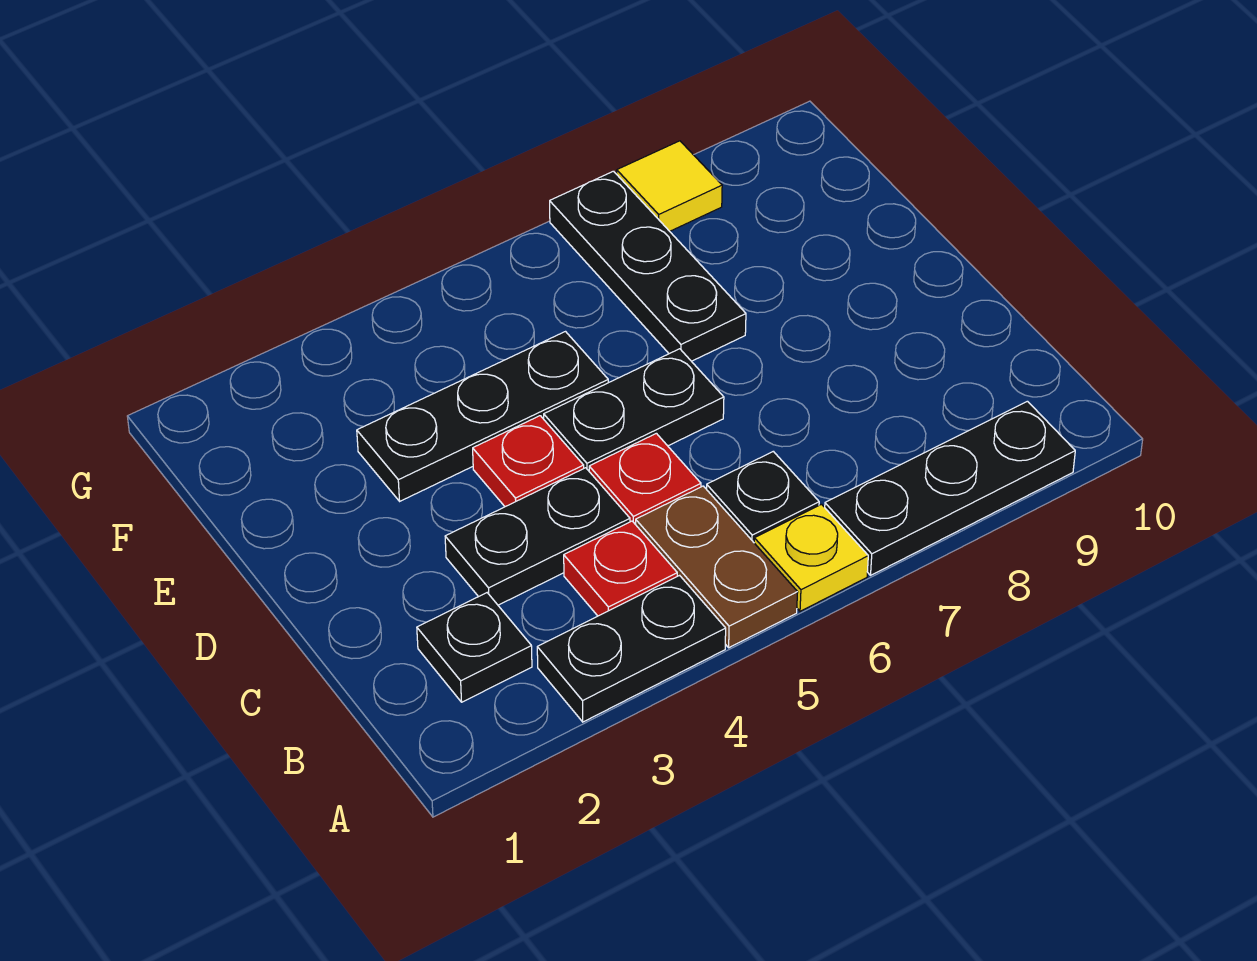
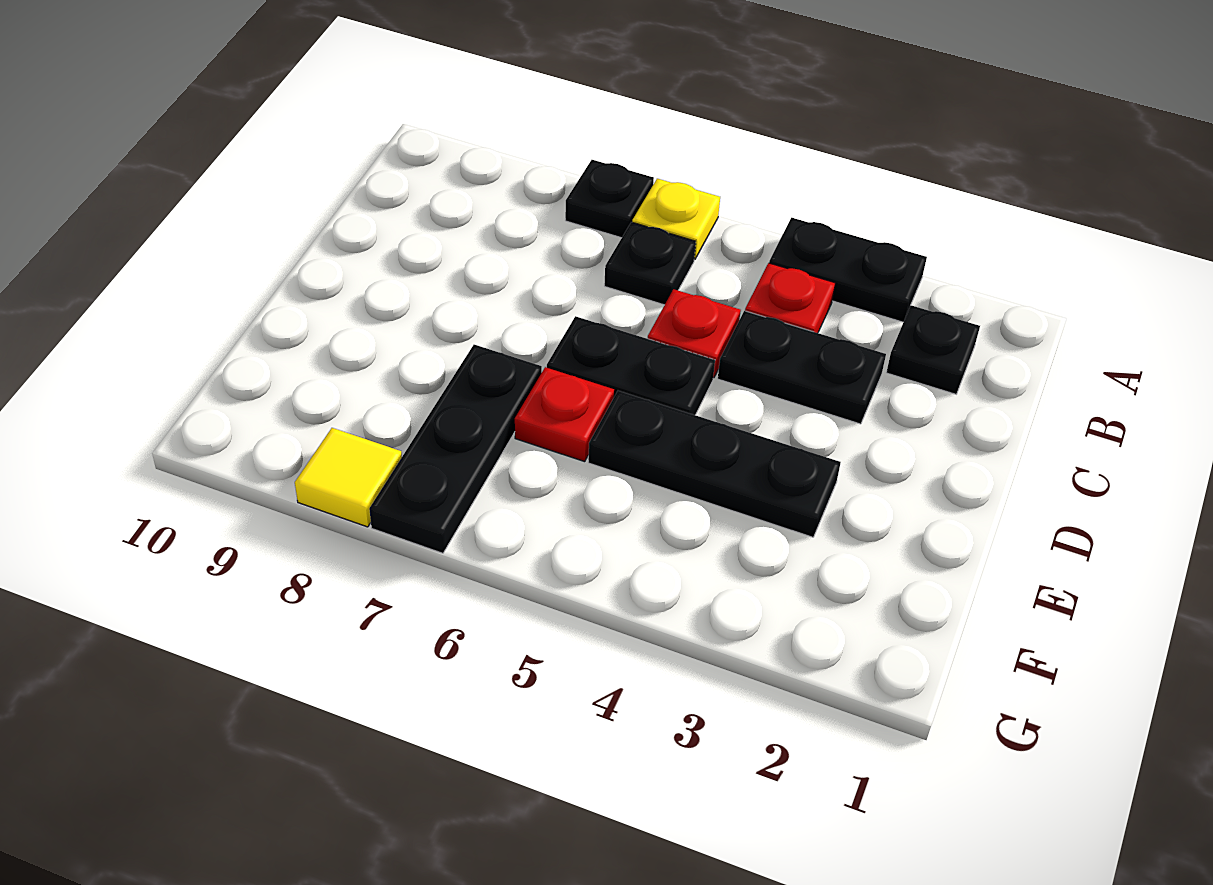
brown 1x2 plate [636,486,798,648] -> none
black 1x3 plate [825,401,1075,575] -> black 1x1 plate [565,160,654,238]
red 1x1 plate [473,416,584,507] -> red 1x1 plate moved to [515,367,614,462]

